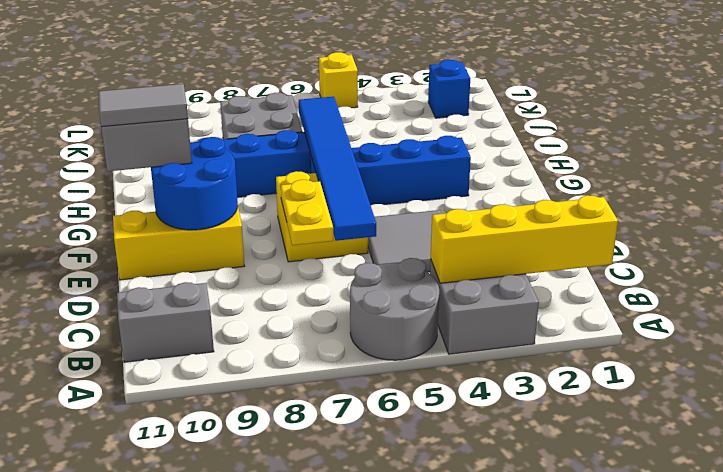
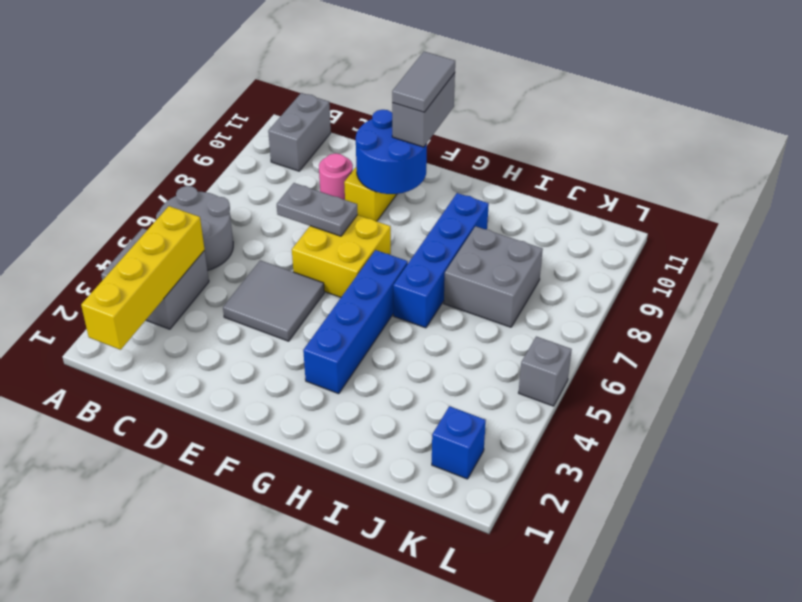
blue 1x6 tile [299,97,376,241] -> none
yellow 1x2 plate [281,180,333,245] -> grey 1x2 plate [277,183,358,236]
none -> pink 1x1 round brick [319,153,353,200]
yellow 1x1 brick [319,52,358,108] -> grey 1x1 brick [519,337,572,406]

